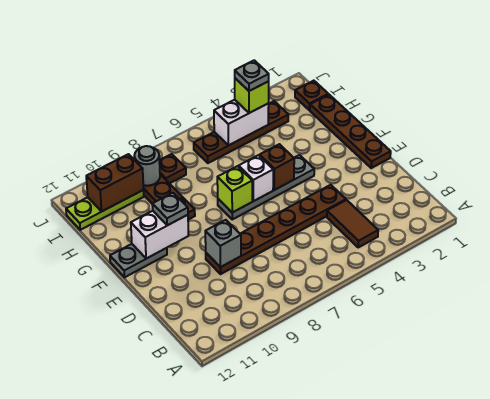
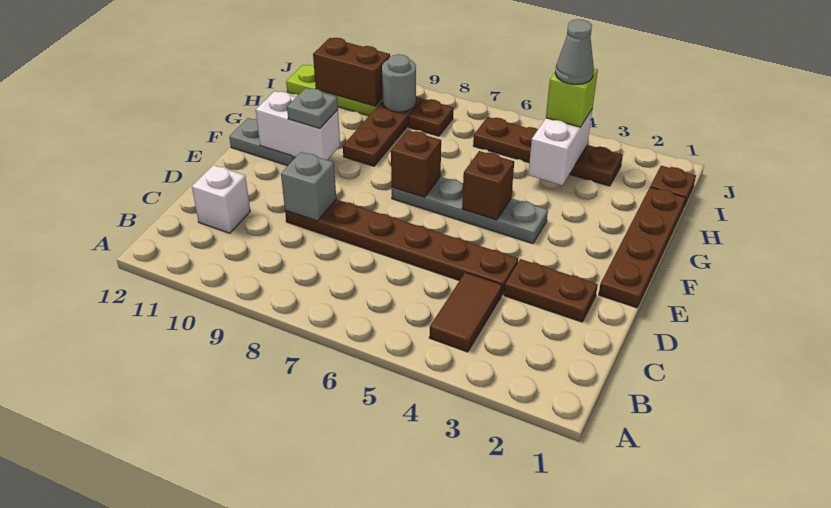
none -> brown 1x2 plate [504,259,598,322]
white 1x1 brick [239,155,273,201] -> white 1x1 brick moved to [192,165,250,233]
lime 1x1 brick [217,166,252,213] -> brown 1x1 brick [391,130,441,197]
white 1x2 brick [214,100,269,146] -> white 1x2 brick turned to [528,110,592,185]
grey 1x1 plate [235,60,269,91] -> grey 1x1 cone [555,19,594,84]

